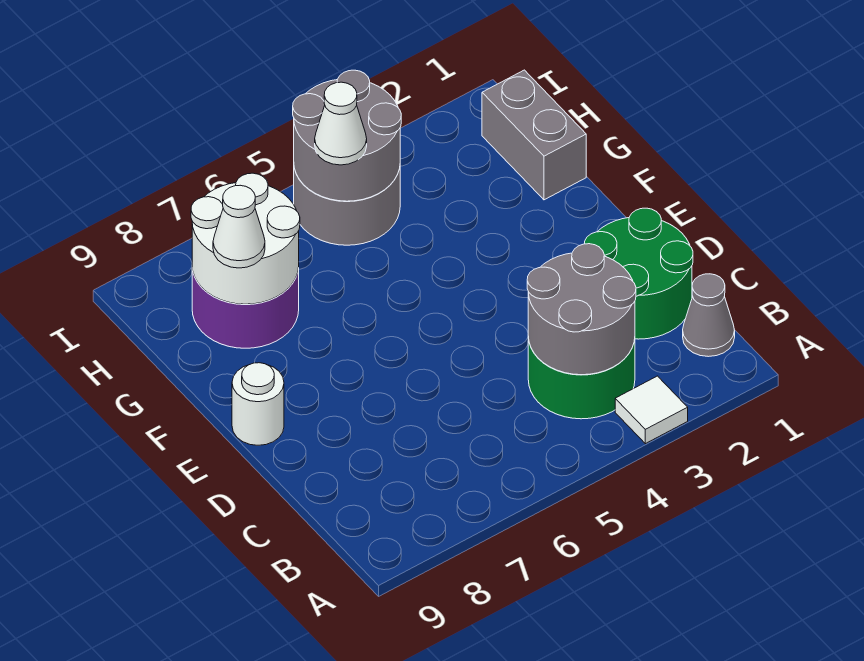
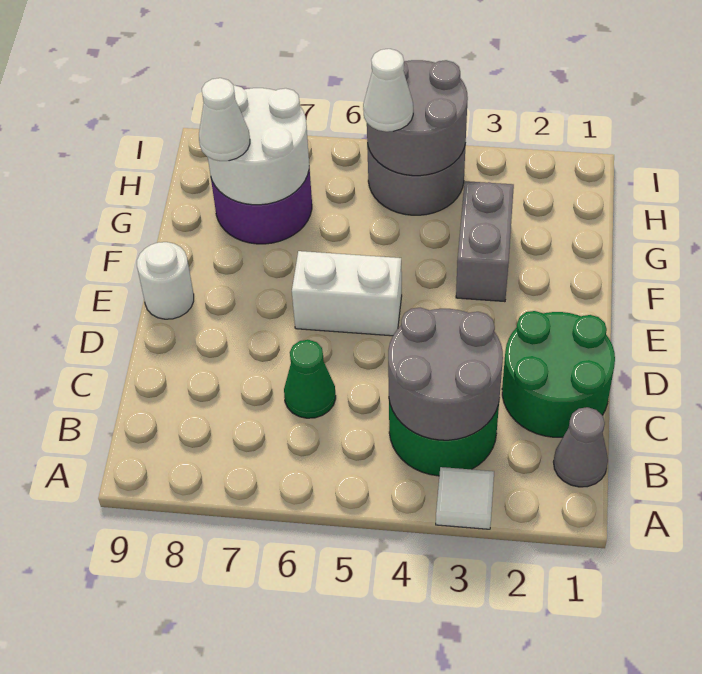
none -> green 1x1 cone [284,340,336,418]
none -> white 1x2 brick [292,251,402,336]
grey 1x2 brick [482,70,586,200] -> grey 1x2 brick moved to [456,181,514,302]

